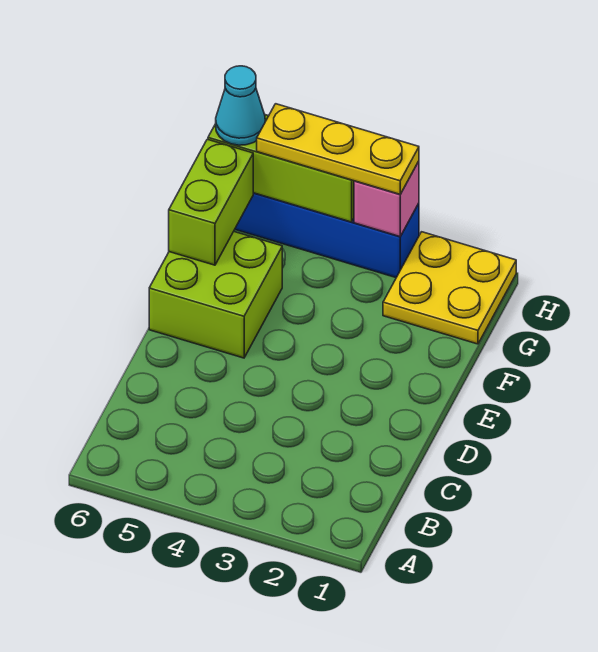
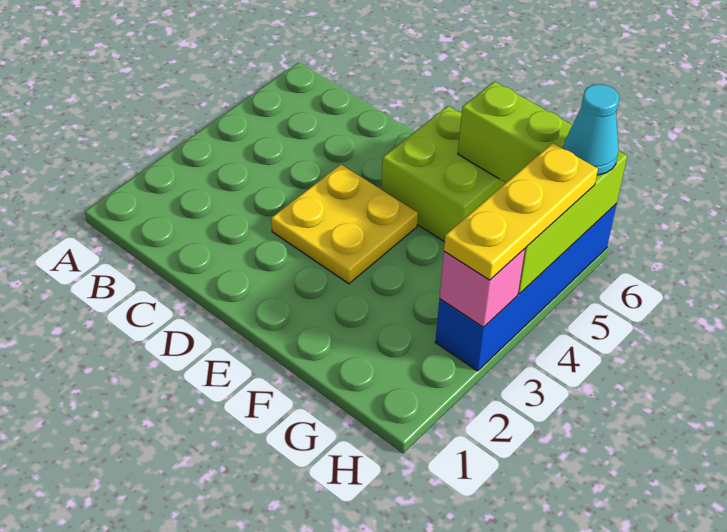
yellow 2x2 plate [383,232,516,344] -> yellow 2x2 plate moved to [271,164,418,284]

